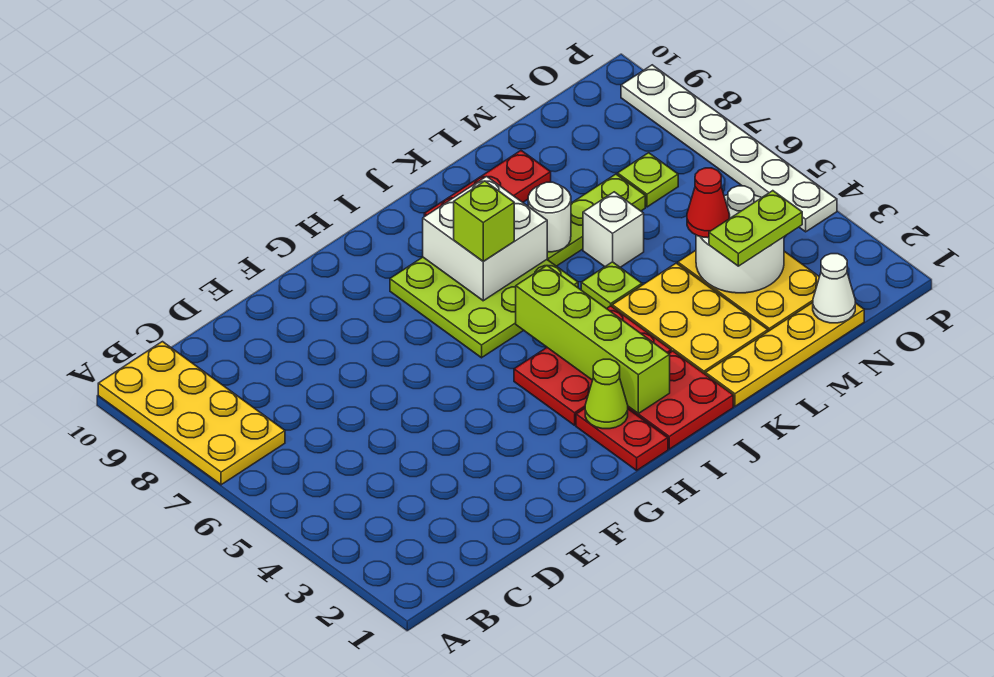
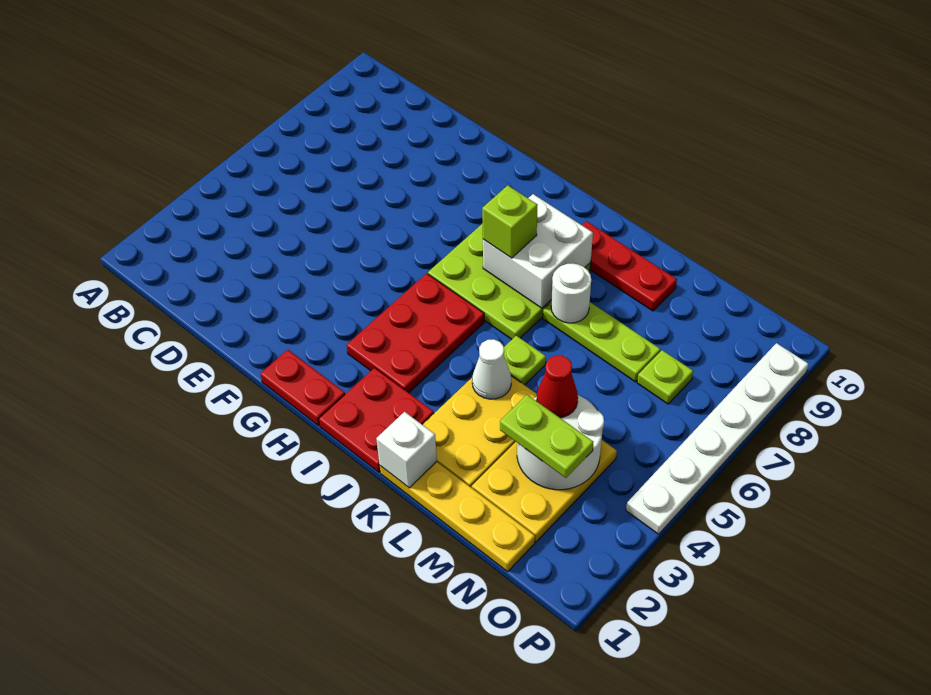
yellow 2x4 plate [98,342,285,485] -> none
red 1x2 plate [576,408,668,470] -> red 1x2 plate turned to [260,350,345,426]
lime 1x1 cone [585,359,628,429] -> none
red 2x3 plate [514,306,671,425] -> red 2x3 plate turned to [347,273,484,393]
lime 1x4 brick [516,266,670,413] -> none
white 1x1 brick [583,192,644,267] -> white 1x1 brick moved to [376,412,437,488]
white 1x1 cone [813,254,855,323] -> white 1x1 cone moved to [472,339,511,399]

